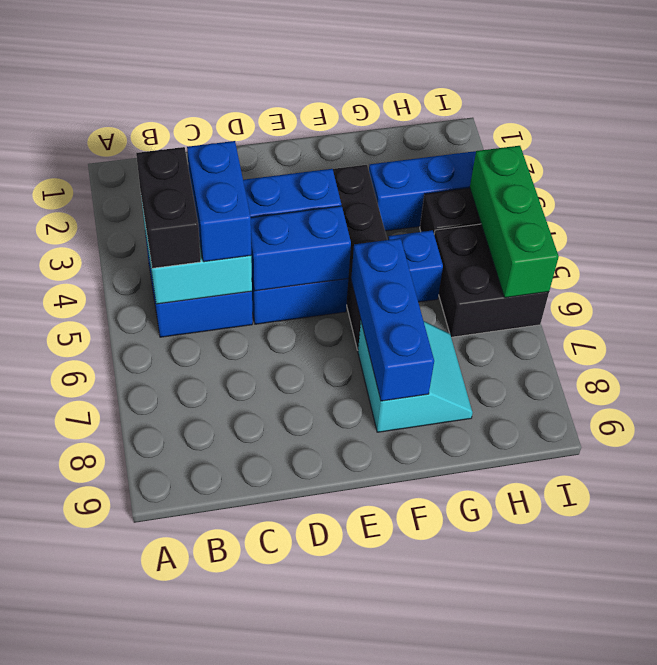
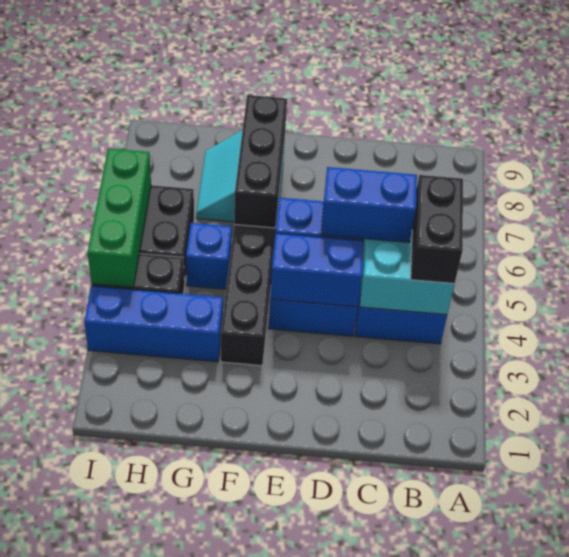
blue 1x2 brick [187,141,251,262] -> blue 1x2 brick turned to [321,167,417,242]
blue 1x3 brick [351,238,434,401] -> black 1x3 brick [234,95,287,228]

